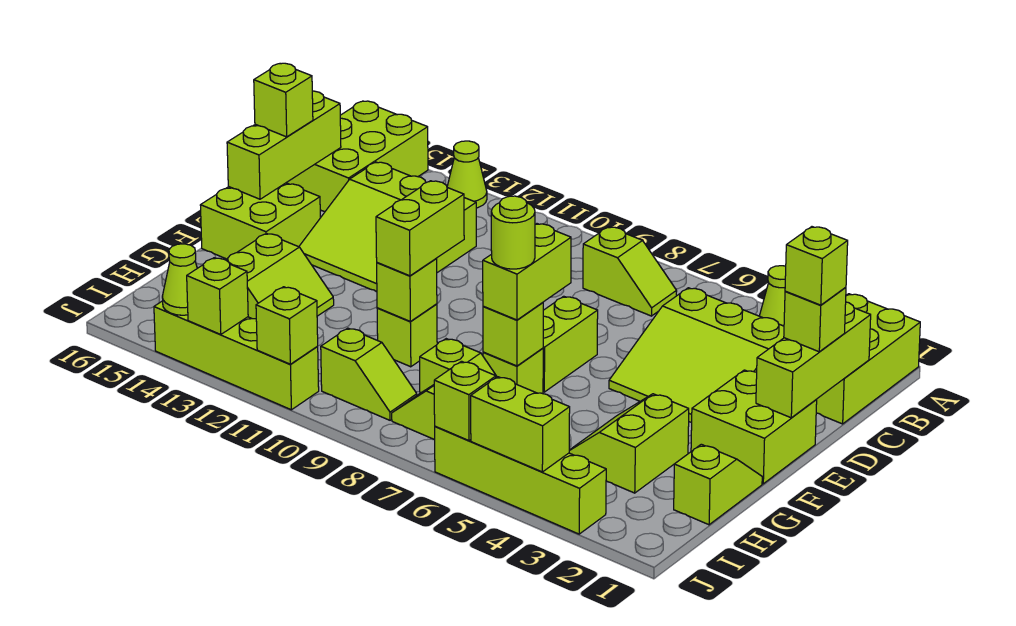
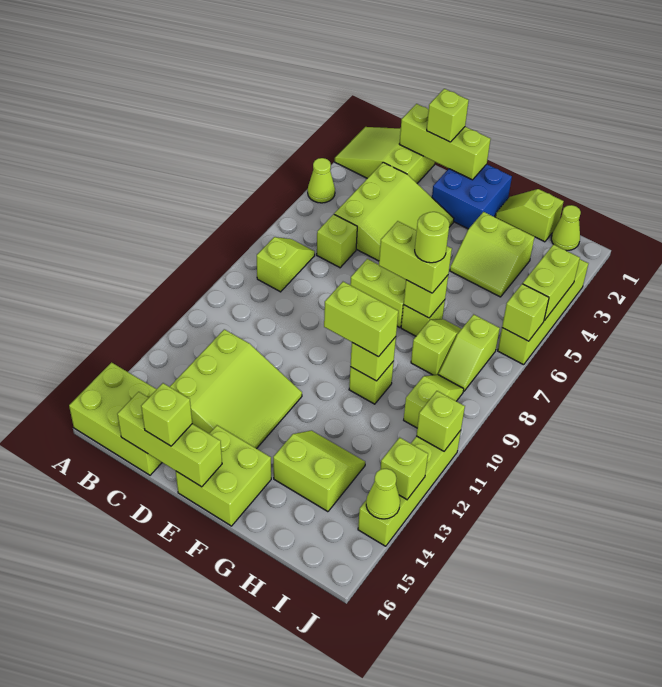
lime 2x3 brick [816,294,920,424] -> lime 2x3 slope [335,127,435,183]
lime 1x1 cone [447,141,487,208] -> lime 1x1 cone moved to [551,205,581,251]
lime 1x1 brick [785,227,848,305] -> lime 1x1 brick moved to [317,214,357,268]
lime 2x2 brick [691,370,817,484] -> blue 2x2 brick [432,164,512,229]

